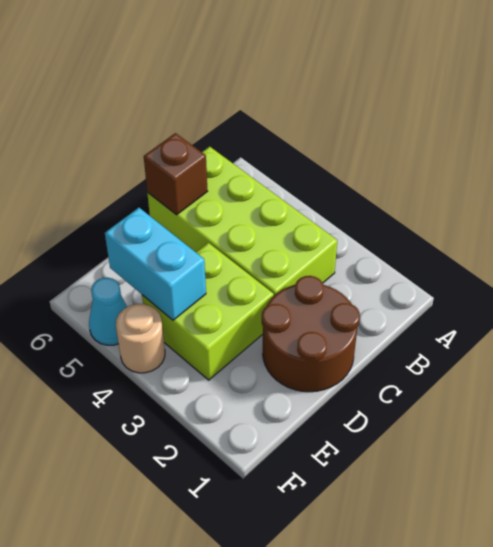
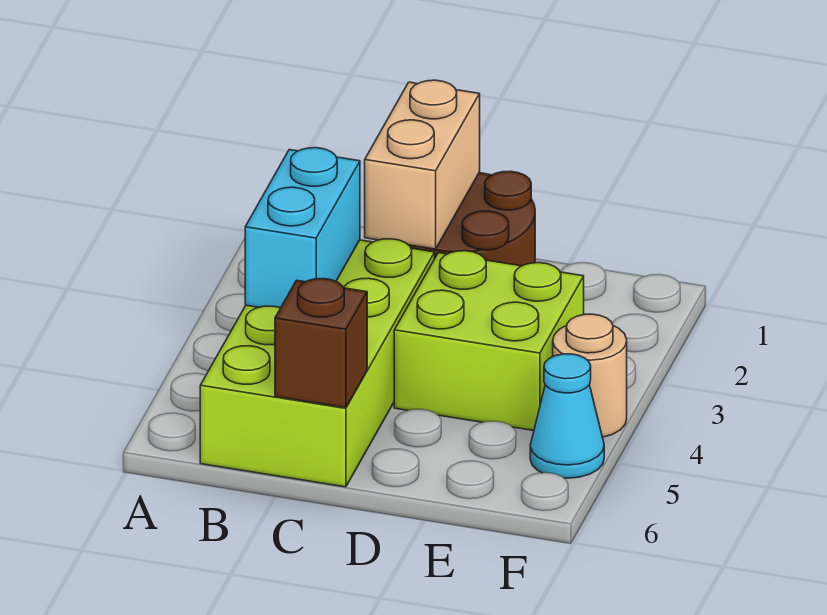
none -> tan 1x2 brick [365,80,480,249]
cyan 1x2 brick [105,208,206,320] -> cyan 1x2 brick moved to [245,148,360,308]

